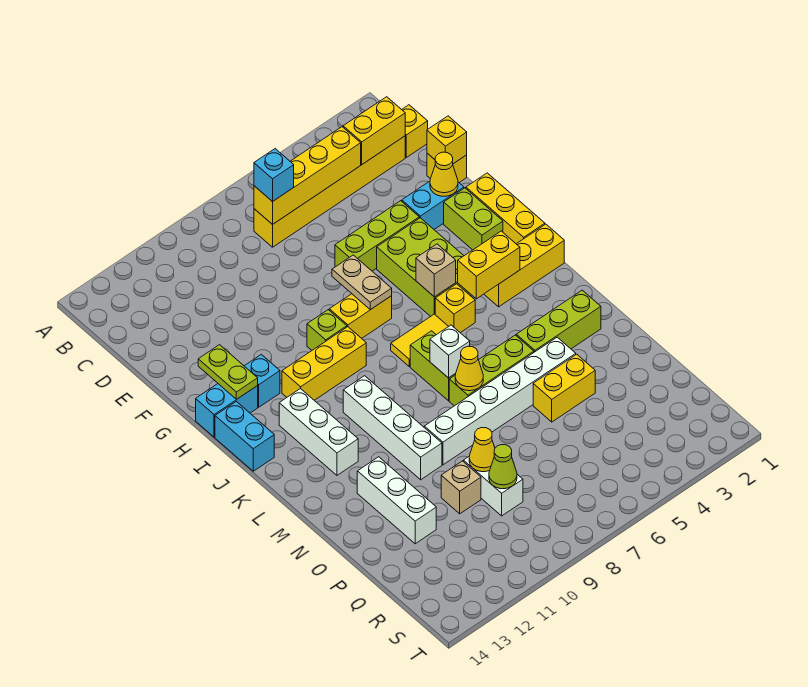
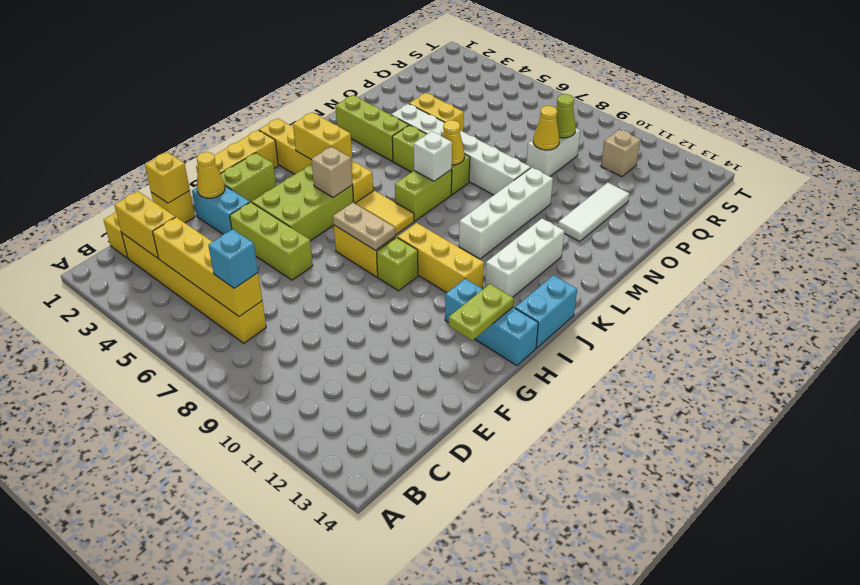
tan 1x2 plate [332,255,392,310] -> tan 1x2 plate turned to [333,203,395,251]
white 1x3 brick [357,457,436,544] -> white 1x3 tile [558,183,629,242]
tan 1x1 brick [441,461,481,514] -> tan 1x1 brick moved to [601,130,641,177]

